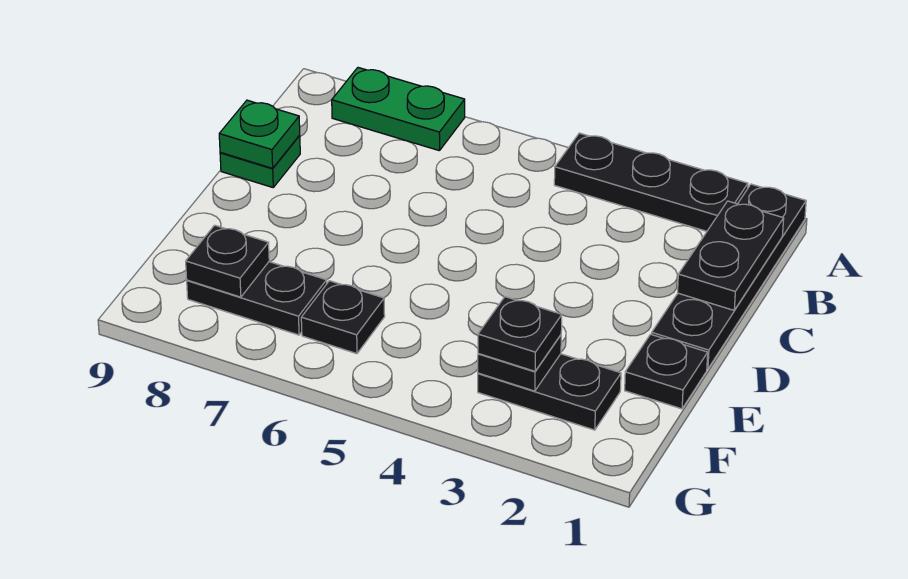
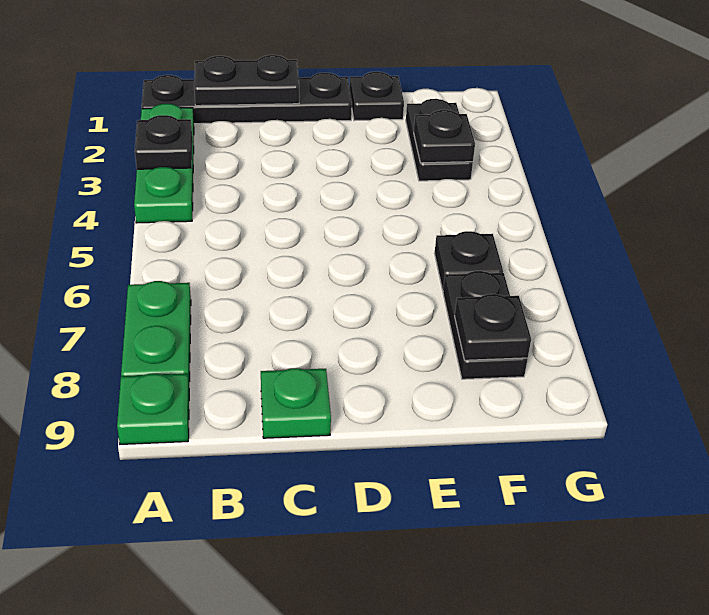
black 1x3 plate [554,133,748,231] -> green 1x3 plate [134,104,194,223]
green 1x1 plate [219,100,300,168] -> green 1x1 plate moved to [117,374,189,444]
black 1x1 plate [478,297,562,371] -> black 1x1 plate moved to [135,115,192,169]

